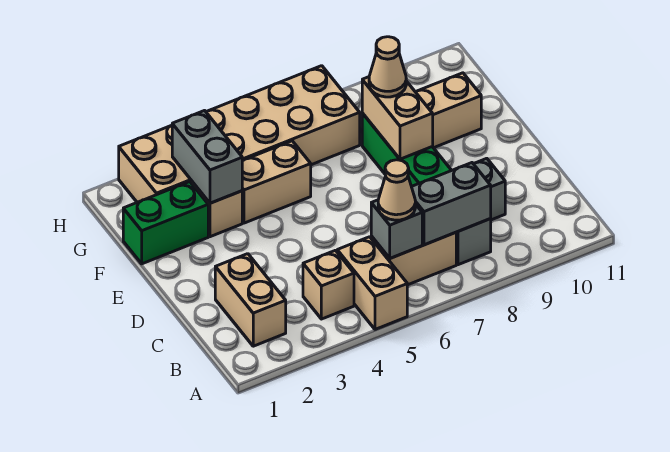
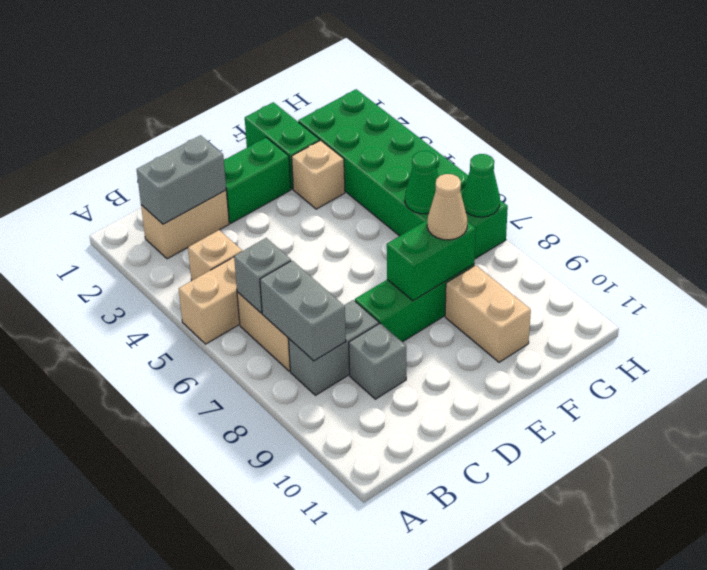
tan 1x1 cone [378,160,415,220] -> none
none -> green 1x2 brick [224,137,291,223]
tan 1x2 brick [362,77,433,159] -> green 1x2 brick [387,220,476,301]
grey 1x2 brick [172,111,242,203] -> grey 1x2 brick moved to [137,135,226,224]
tan 1x2 brick [242,141,311,223] -> none
tan 2x6 brick [119,66,360,202] -> green 2x6 brick [298,89,508,259]
none -> green 1x1 cone [405,151,438,214]
none -> green 1x1 cone [462,154,500,217]

